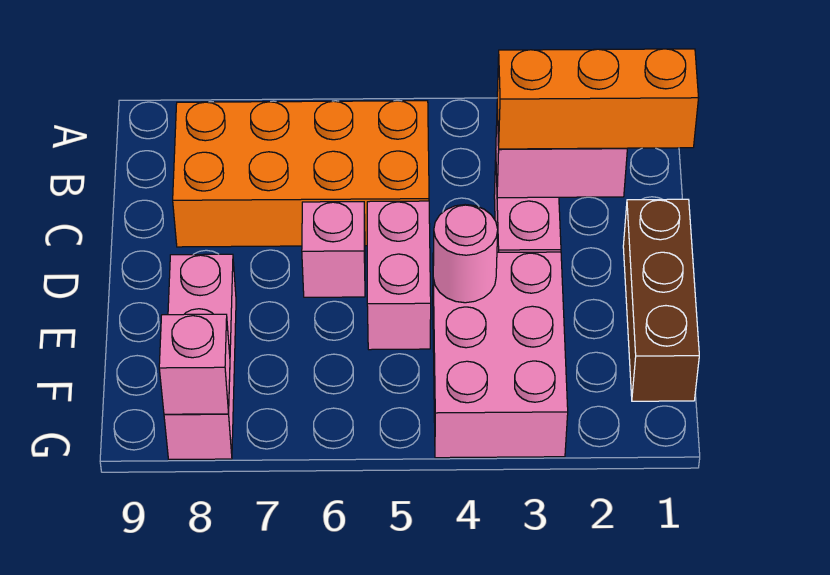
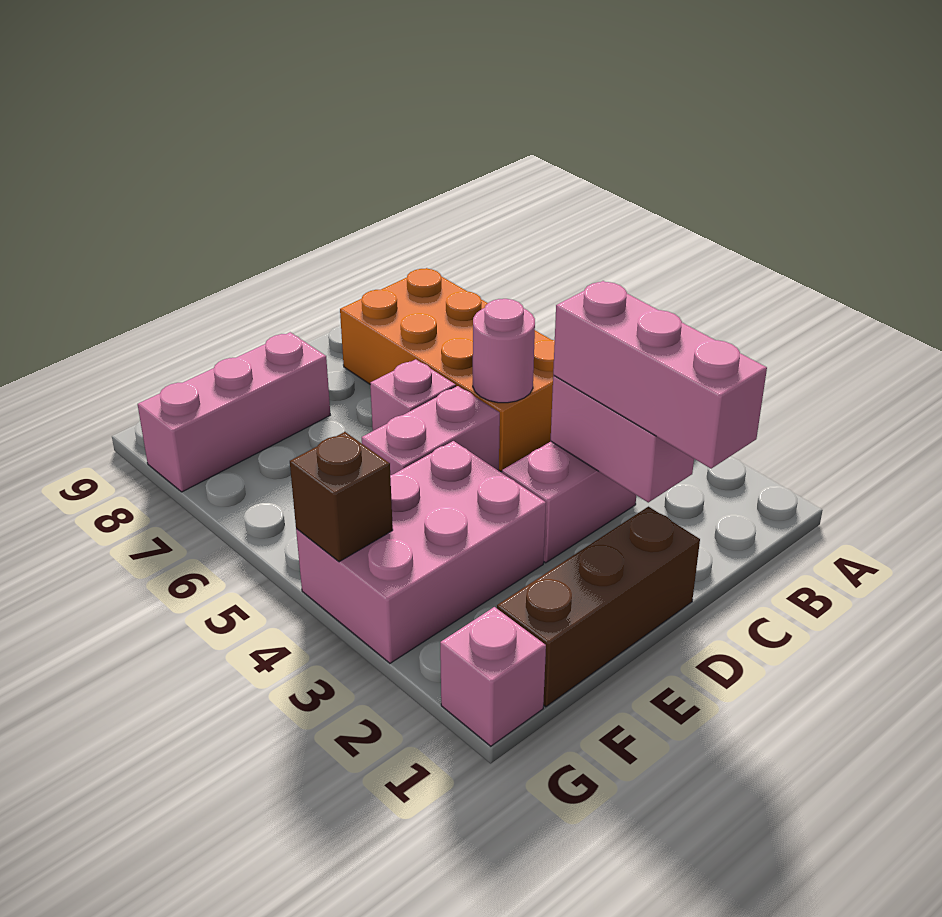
orange 1x3 brick [497,49,699,149] -> pink 1x3 brick [553,281,767,469]
pink 1x1 round brick [433,205,498,303] -> pink 1x1 round brick moved to [473,299,535,403]
none -> brown 1x1 brick [290,432,393,562]
pink 1x1 brick [159,314,230,414] -> pink 1x1 brick moved to [440,607,546,746]

